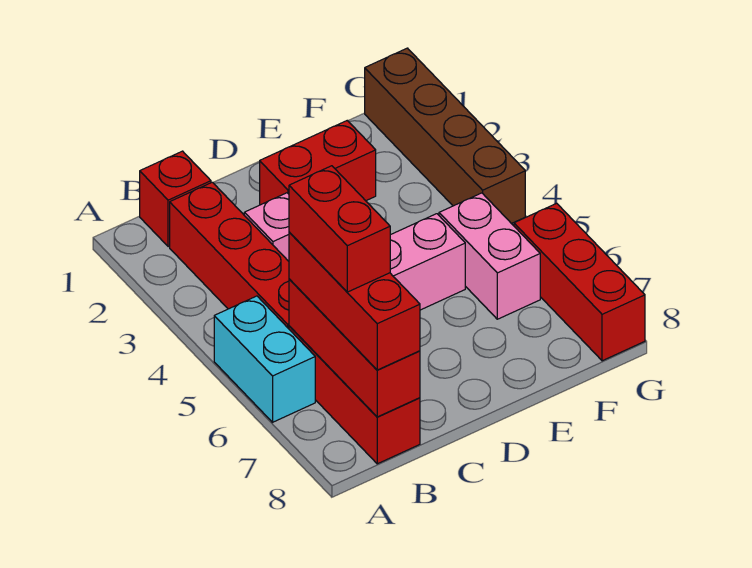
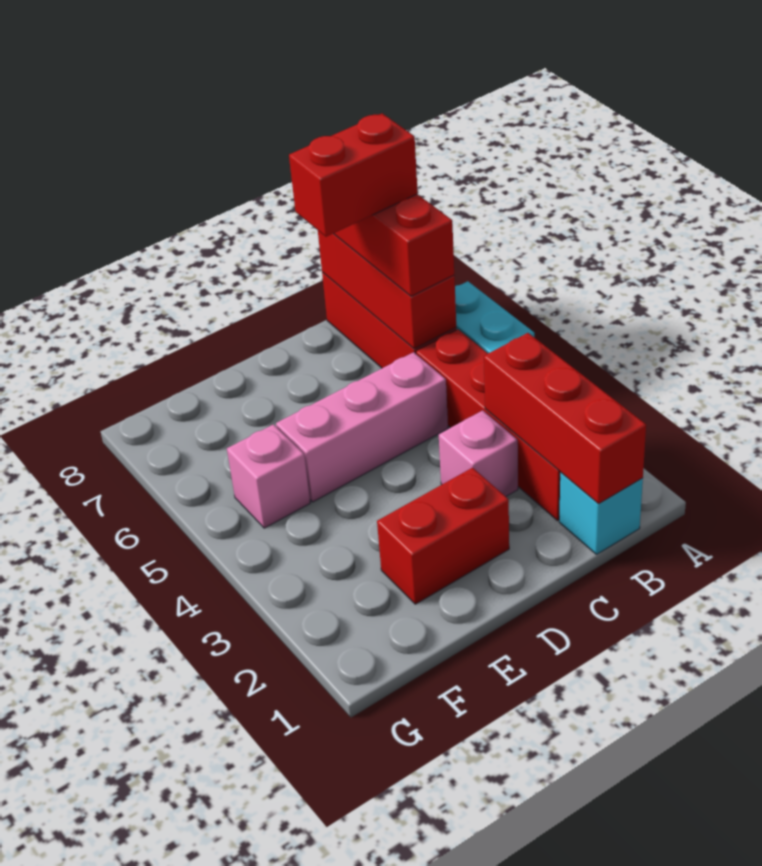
red 1x1 brick [140,151,211,247] -> cyan 1x1 brick [559,473,643,554]
red 1x2 brick [289,166,390,292] -> red 1x2 brick turned to [289,114,418,237]
pink 1x2 brick [439,193,540,319] -> pink 1x1 brick [227,424,310,528]
brown 1x4 brick [365,48,525,224] -> none
red 1x3 brick [514,203,645,361] -> red 1x3 brick moved to [484,333,646,504]

